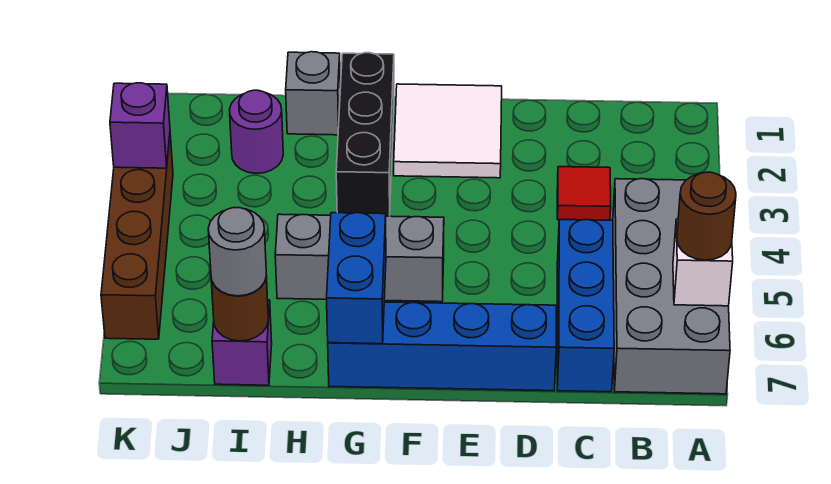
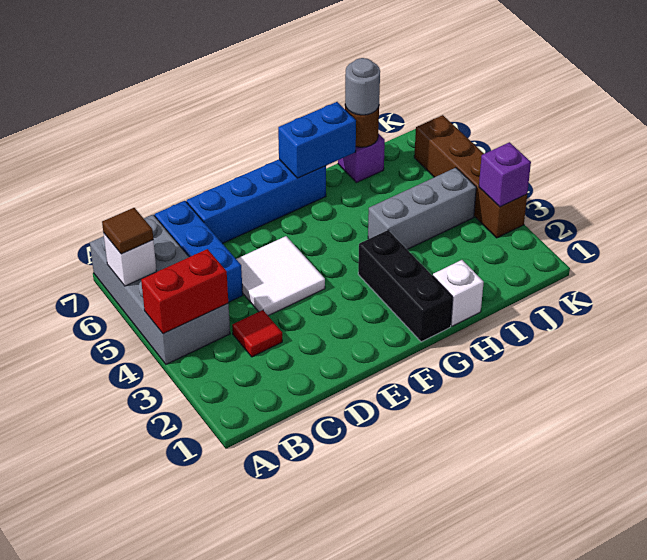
none -> red 1x2 brick [141,249,228,334]
brown 1x1 round brick [677,172,736,260] -> brown 1x1 tile [102,208,153,254]
white 2x2 tile [394,84,502,178] -> white 2x2 tile moved to [236,236,325,316]
grey 1x3 brick [275,214,444,302] -> grey 1x3 brick moved to [368,168,476,249]
blue 1x2 brick [327,213,386,344] -> blue 1x2 brick turned to [278,102,356,178]
grey 1x1 brick [286,52,340,135] -> white 1x1 brick [433,260,484,326]
purple 1x1 round brick [230,90,283,173] -> none

